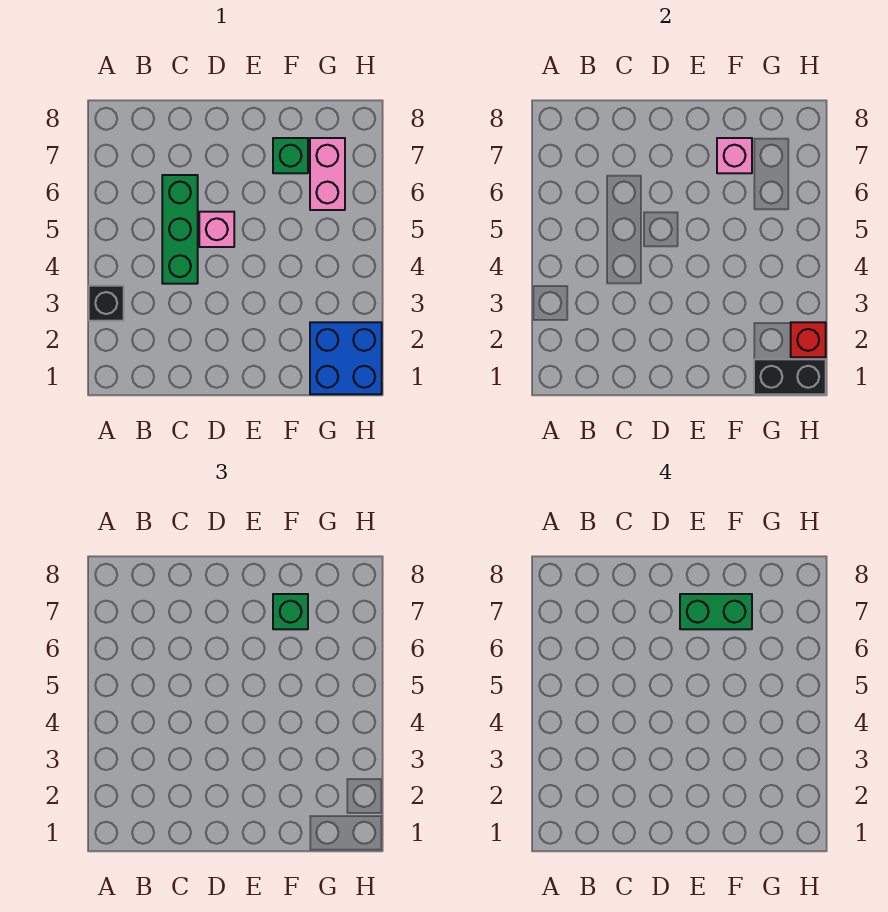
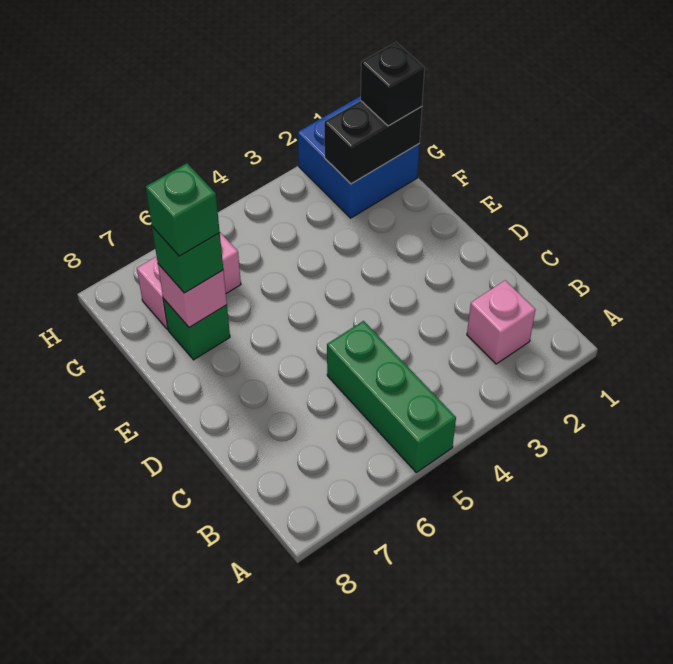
black 1x1 brick [89,286,124,321] -> black 1x1 brick moved to [361,42,425,126]
green 1x3 brick [162,175,198,284] -> green 1x3 brick turned to [327,321,456,472]
pink 1x1 brick [199,212,234,247] -> pink 1x1 brick moved to [467,280,535,364]
green 1x2 brick [680,594,752,629] -> green 1x1 brick [146,163,220,256]
black 1x2 brick [754,359,826,394] -> black 1x2 brick turned to [324,101,422,184]
red 1x1 brick [791,322,826,357] -> none

